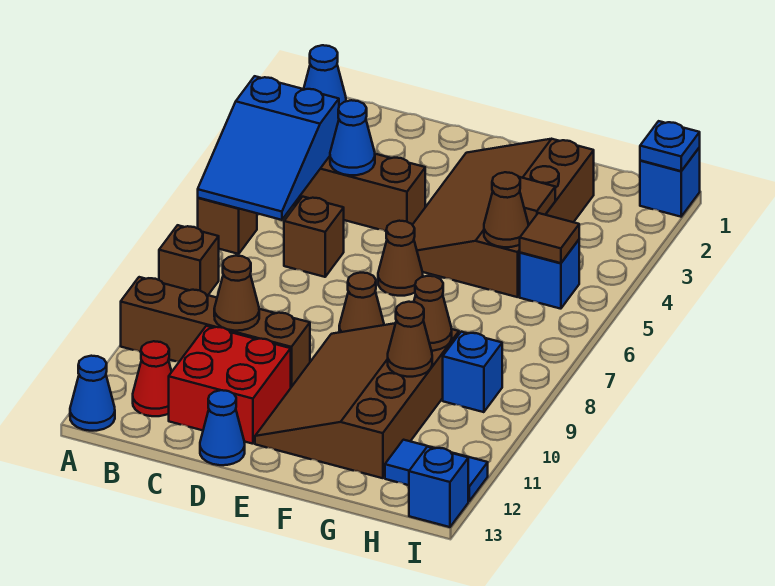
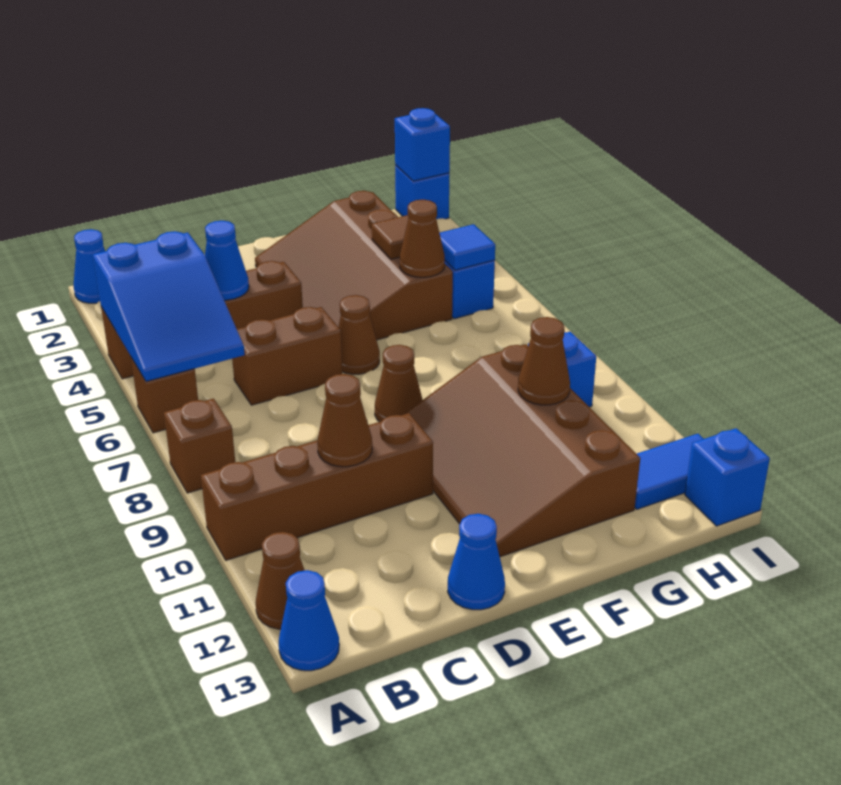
red 1x1 cone [133,341,172,416] -> none
brown 1x1 brick [284,197,344,277] -> brown 1x2 brick [232,307,342,405]
red 2x2 brick [169,326,291,444] -> none
brown 1x1 cone [414,276,452,351] -> brown 1x1 cone moved to [256,532,305,629]
brown 1x1 tile [520,213,579,263] -> blue 1x1 tile [440,224,495,270]
blue 1x1 plate [640,121,700,171] -> blue 1x1 brick [395,108,450,181]

